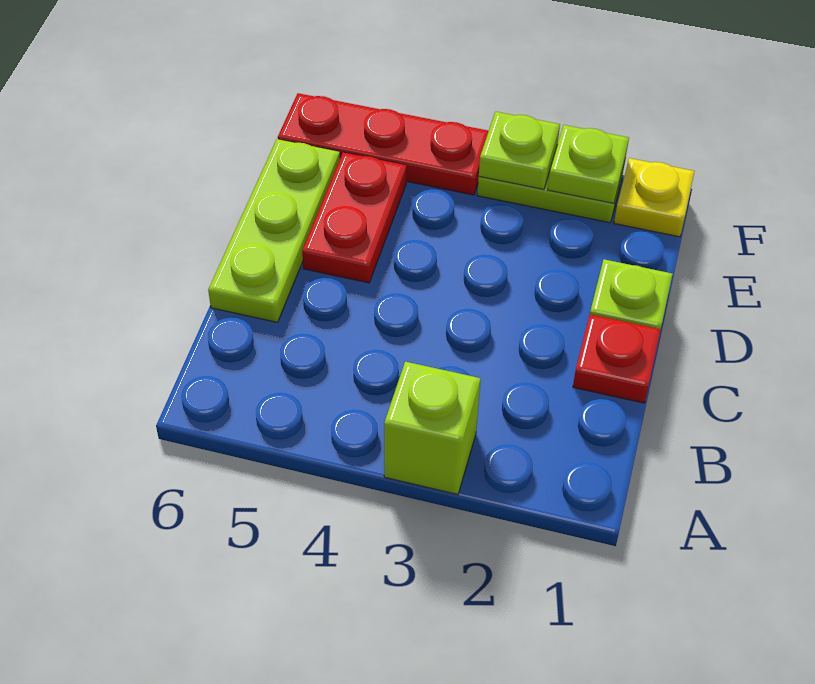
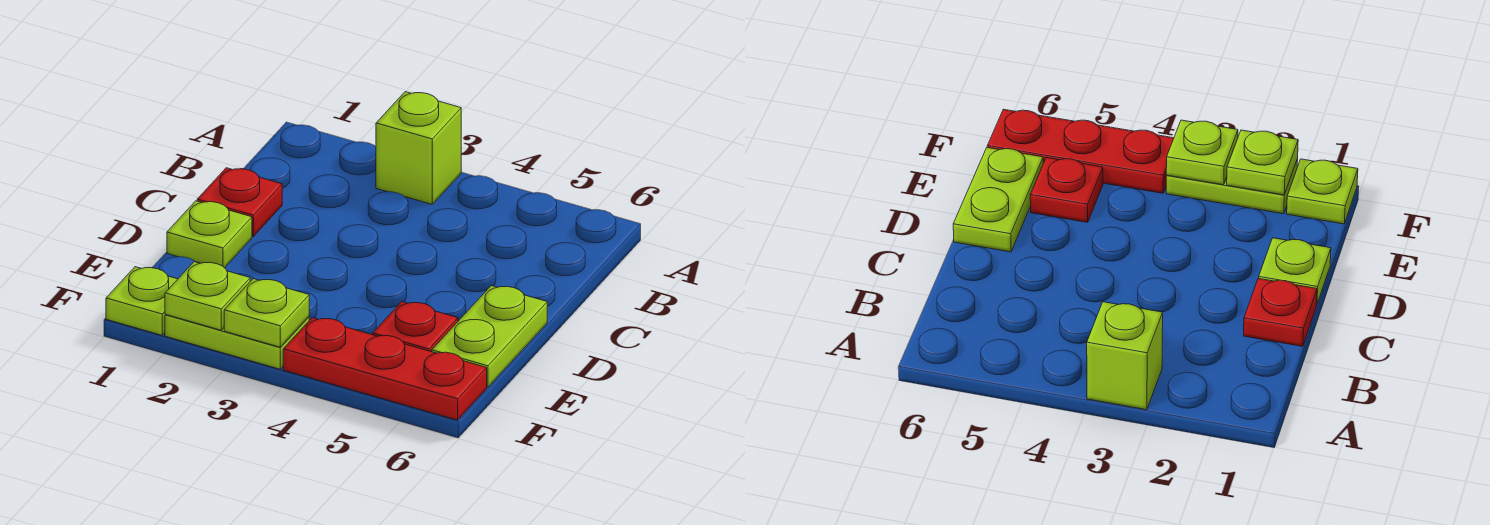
lime 1x3 plate [208,139,340,322] -> lime 1x2 plate [432,286,547,387]
red 1x2 plate [302,152,407,283] -> red 1x1 plate [373,302,458,352]
yellow 1x1 plate [614,158,695,237] -> lime 1x1 plate [106,267,177,335]

